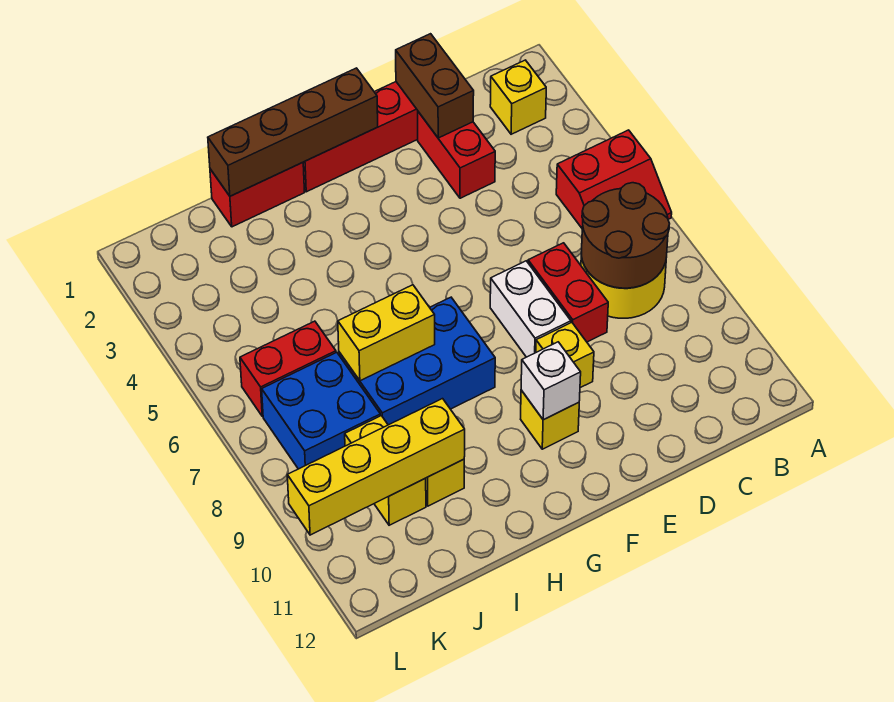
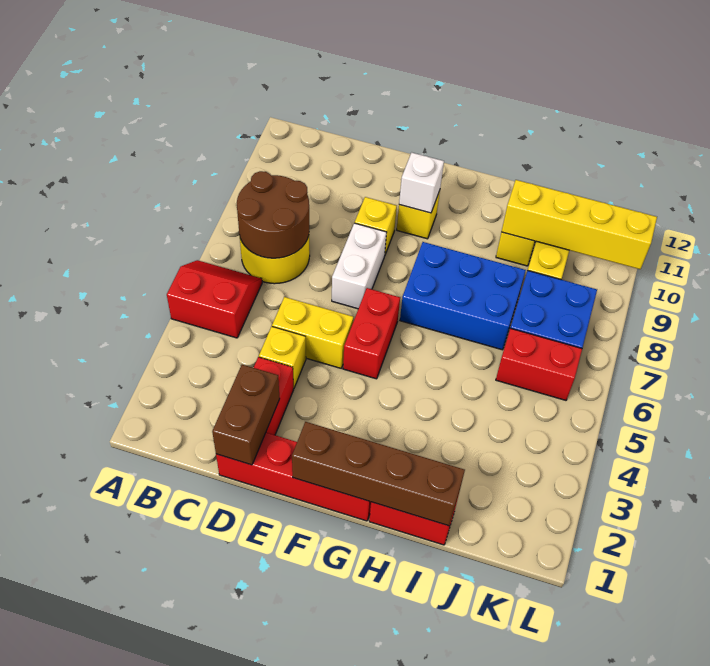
yellow 1x1 brick [490,60,546,134] -> yellow 1x1 brick moved to [259,327,306,389]
red 1x2 brick [528,243,608,342] -> red 1x2 brick moved to [343,288,400,379]
yellow 1x2 brick [338,285,435,381] -> yellow 1x2 brick moved to [272,297,353,368]

